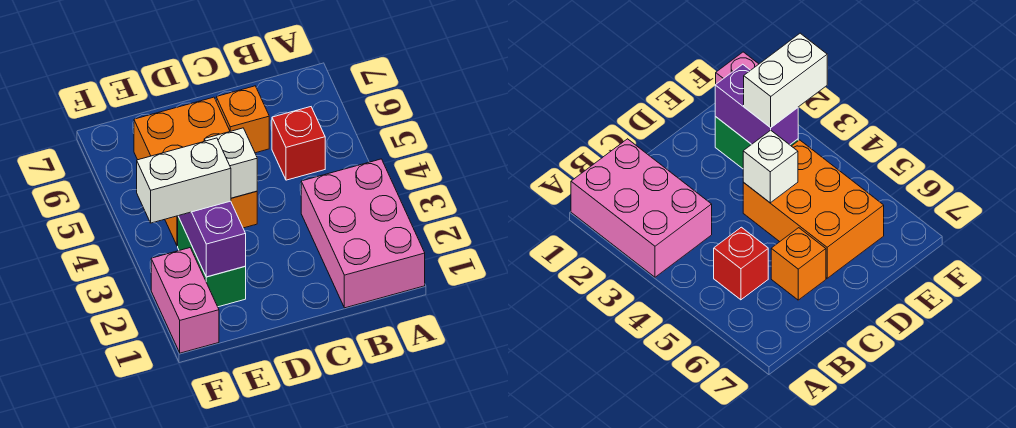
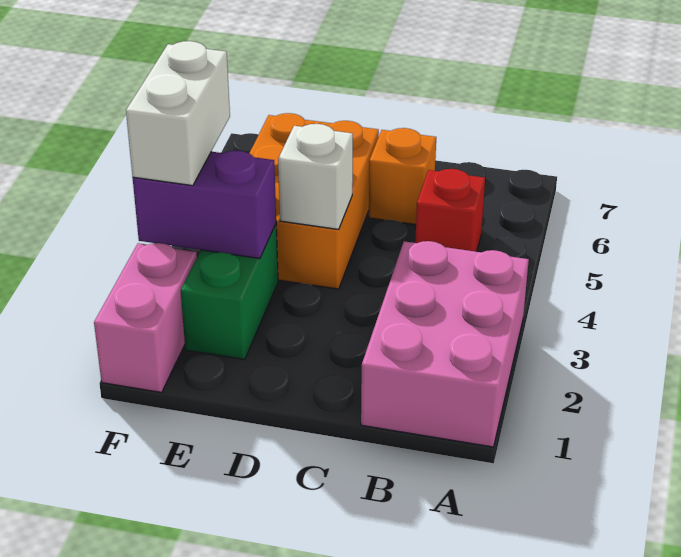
purple 1x2 brick [178,201,246,277] -> purple 1x2 brick turned to [133,151,276,259]
white 1x2 brick [137,138,231,223] -> white 1x2 brick turned to [126,41,230,186]

